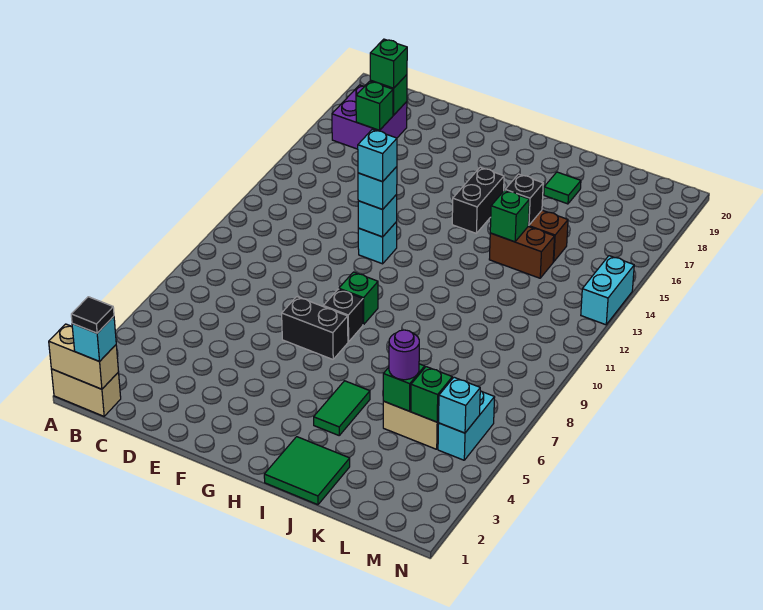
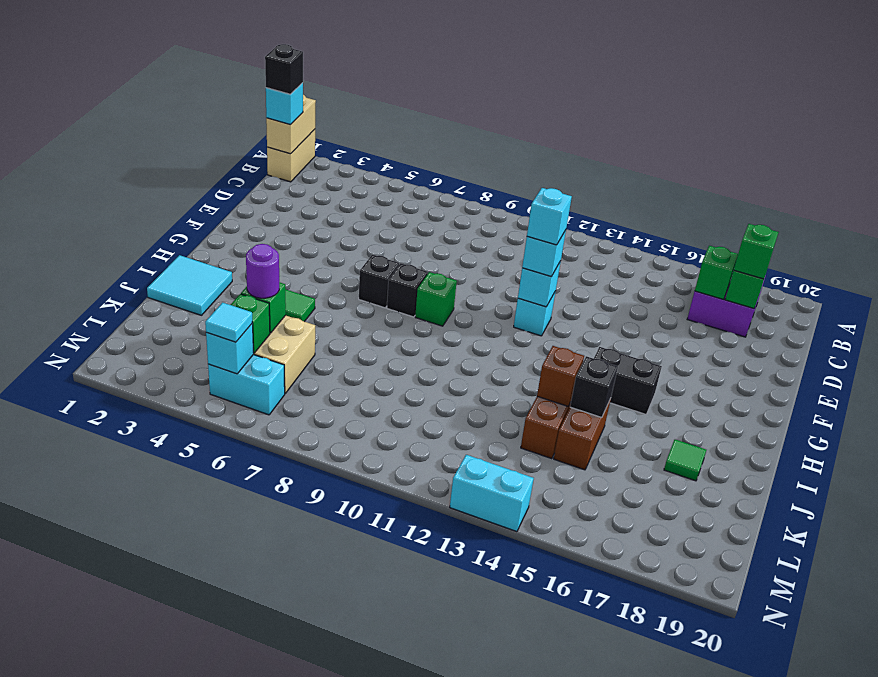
black 1x1 tile [71,297,114,333] -> black 1x1 brick [265,44,303,94]
black 1x2 brick [282,297,348,359] -> black 1x1 brick [359,255,399,308]
green 2x2 tile [264,437,350,505] -> cyan 2x2 tile [147,255,232,315]
green 1x1 brick [490,190,529,242] -> brown 1x1 brick [537,346,584,406]
none -> cyan 1x1 tile [205,303,252,342]

